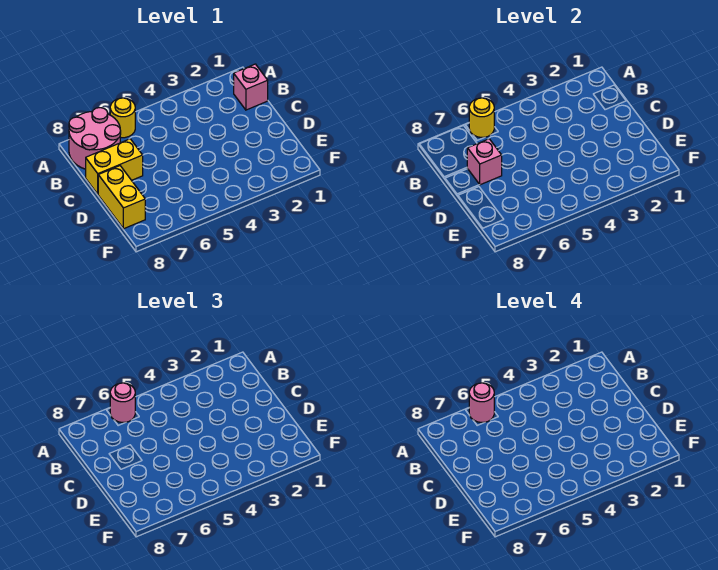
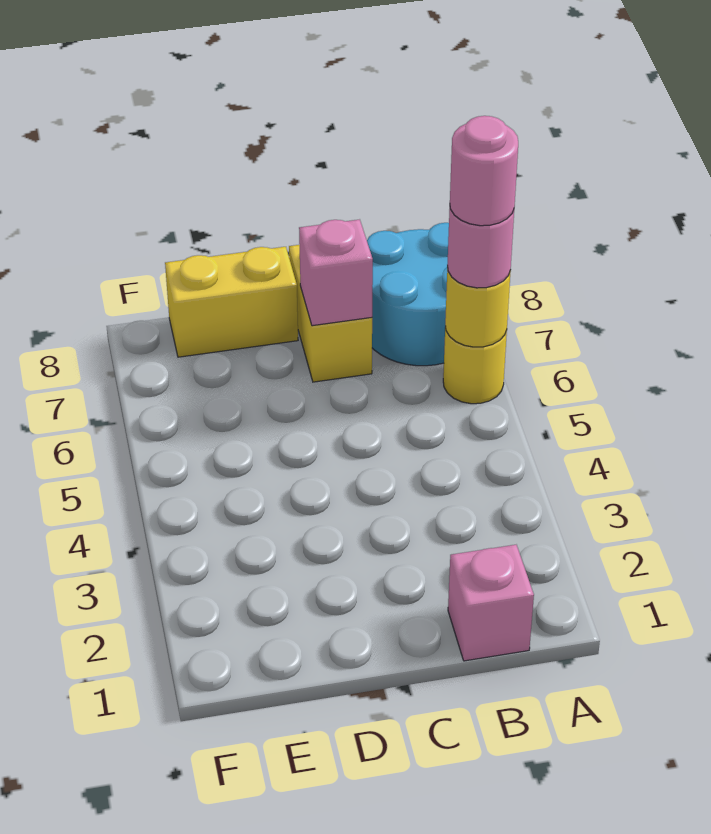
pink 2x2 round brick [69,108,121,169] -> cyan 2x2 round brick [367,223,449,366]

